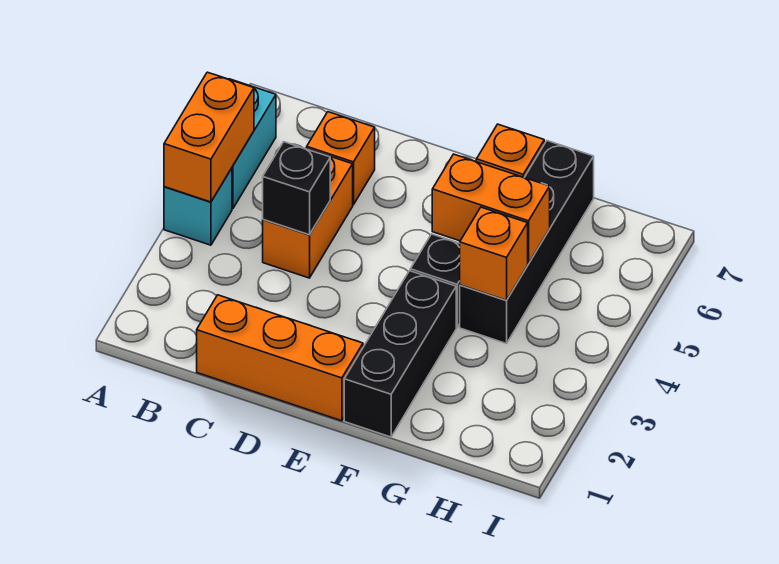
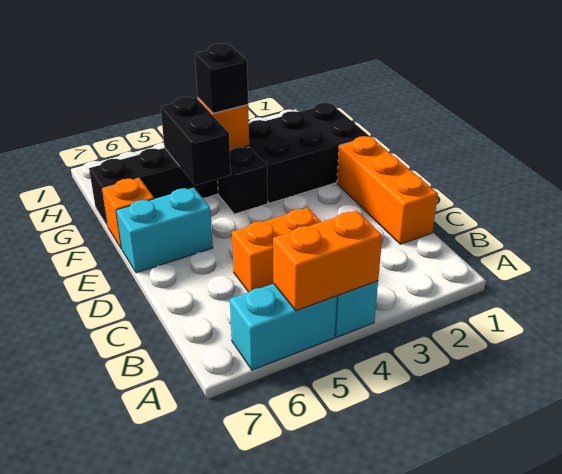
black 1x1 brick [263,142,330,235] -> black 1x1 brick moved to [195,43,248,113]
orange 1x1 brick [307,112,375,205] -> none
none -> cyan 1x2 brick [116,188,213,273]
black 1x3 brick [344,271,456,437] -> black 2x3 brick [249,103,369,203]
orange 1x2 brick [432,154,550,264] -> black 1x2 brick [160,97,231,185]

